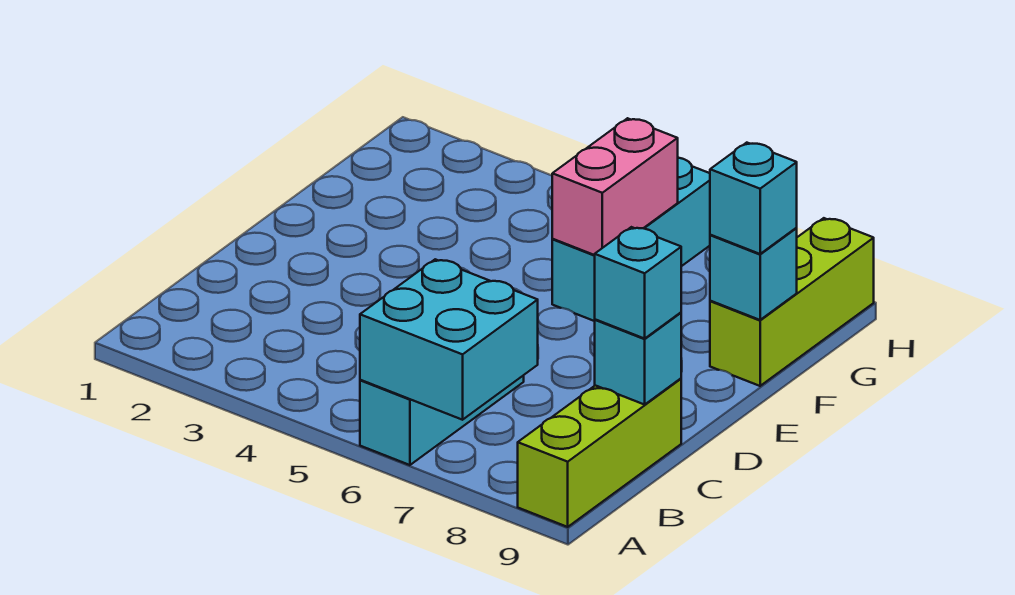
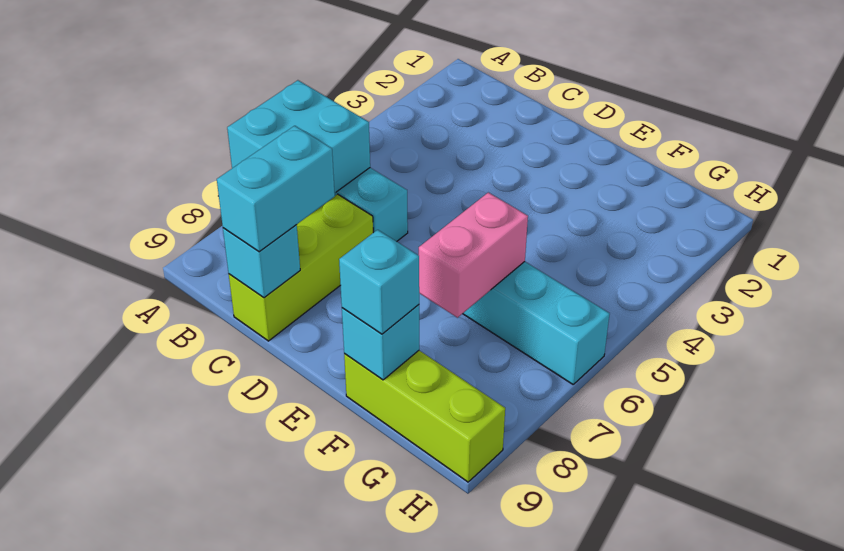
lime 1x3 brick [518,379,681,527] -> lime 1x3 brick turned to [229,194,373,341]
cyan 1x1 brick [595,227,681,339] -> cyan 1x2 brick [217,126,335,252]
pink 1x2 brick [552,118,678,255] -> pink 1x2 brick turned to [419,192,528,318]

